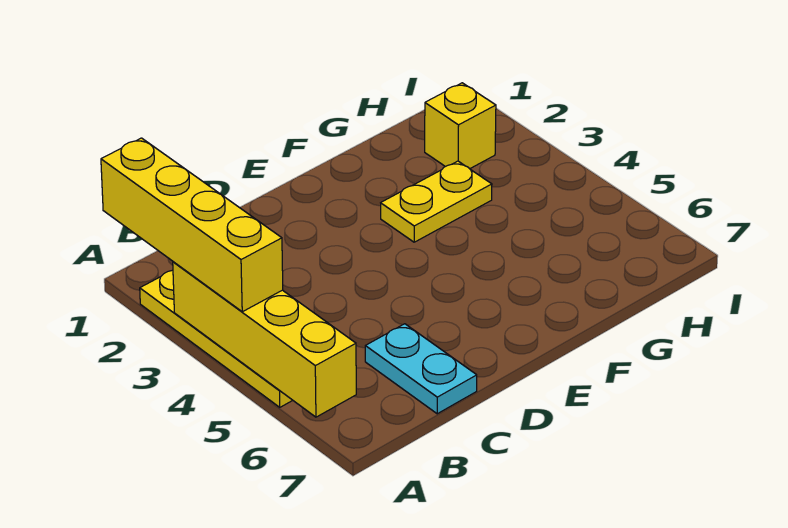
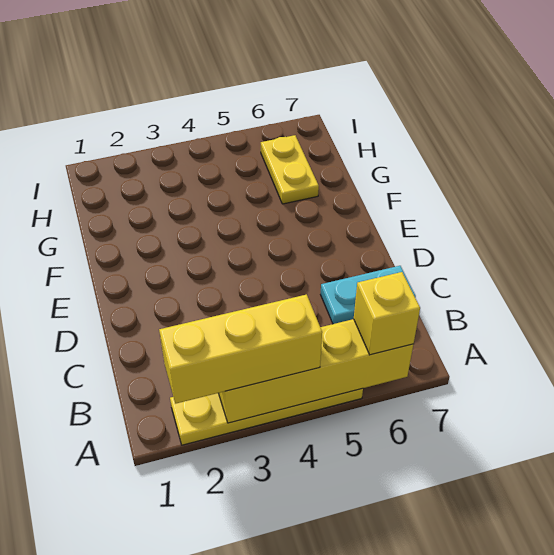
yellow 1x4 brick [101,138,283,312] -> yellow 1x3 brick [159,294,322,404]
yellow 1x2 plate [381,161,492,242] -> yellow 1x2 plate moved to [261,135,319,204]
yellow 1x1 brick [425,83,496,169] -> yellow 1x1 brick moved to [354,272,420,355]

